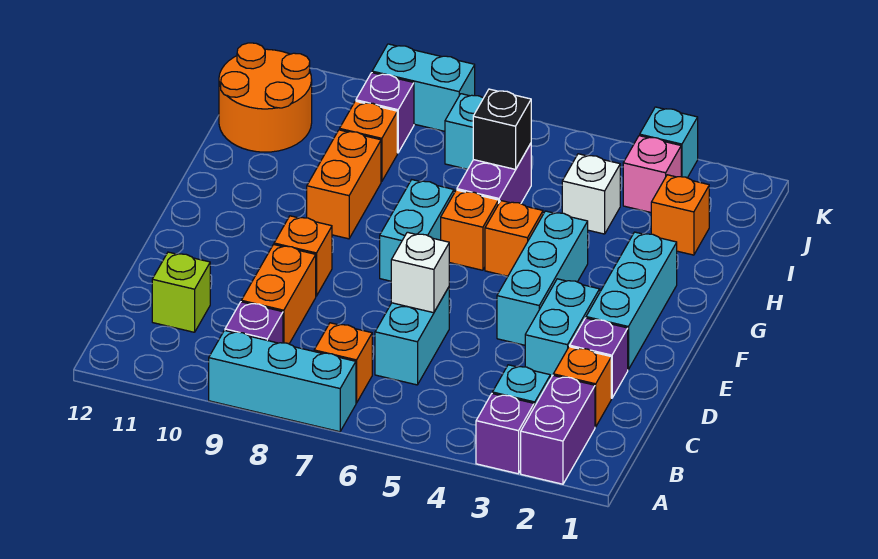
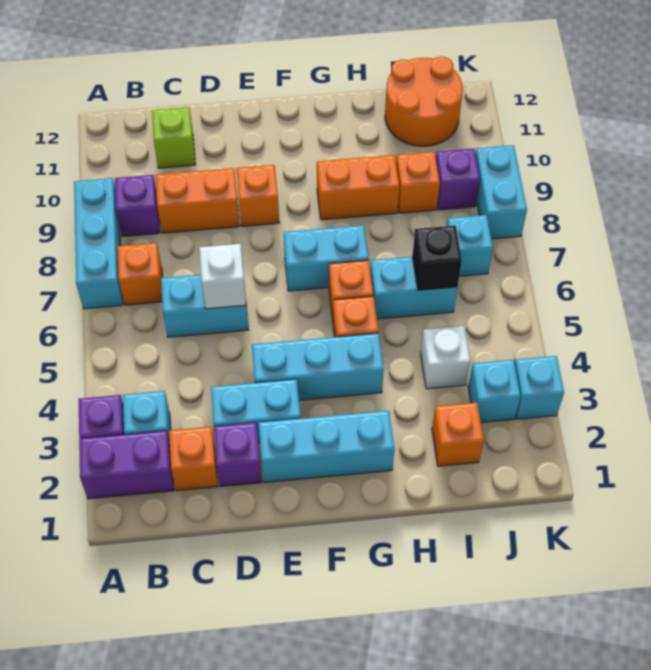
purple 1x2 brick [457,144,531,204] -> cyan 1x2 brick [370,257,458,319]
pink 1x1 brick [623,136,681,212] -> cyan 1x1 brick [468,360,521,422]

